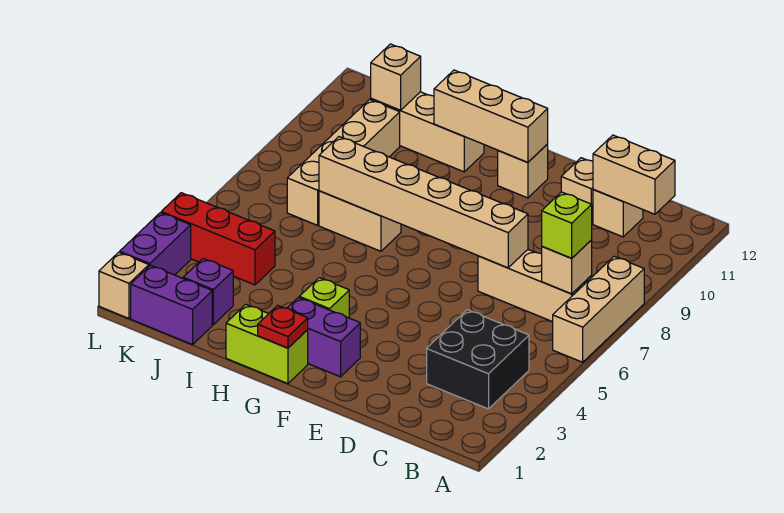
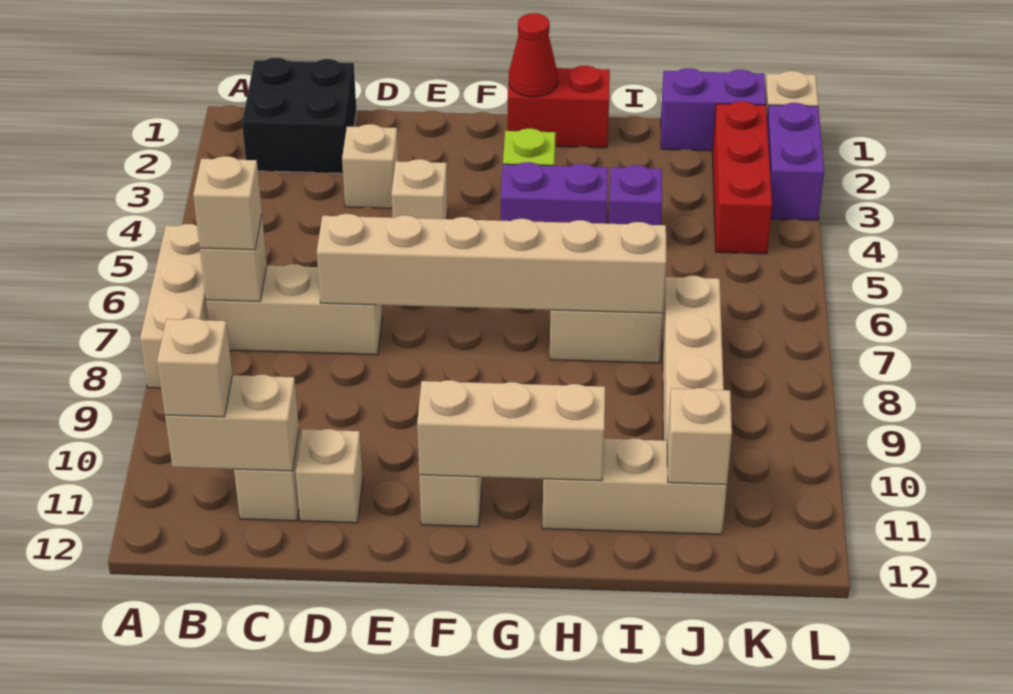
black 2x2 brick [427,310,529,409] -> black 2x2 brick moved to [242,58,356,173]
lime 1x1 brick [542,192,592,258] -> tan 1x1 brick [193,156,262,250]
none -> tan 1x1 brick [157,318,232,417]
none -> tan 1x1 brick [342,124,398,208]
none -> tan 1x1 brick [391,159,448,219]
purple 1x2 brick [288,298,360,377] -> purple 1x2 brick moved to [501,162,608,224]
lime 1x2 brick [226,304,308,384] -> red 1x2 brick [508,66,610,148]
red 1x1 plate [258,305,308,348] -> red 1x1 cone [509,13,558,97]
purple 1x1 brick [183,259,233,325] -> purple 1x1 brick moved to [608,165,662,225]
red 1x3 brick [161,193,275,285] -> red 1x3 brick turned to [712,101,772,254]

